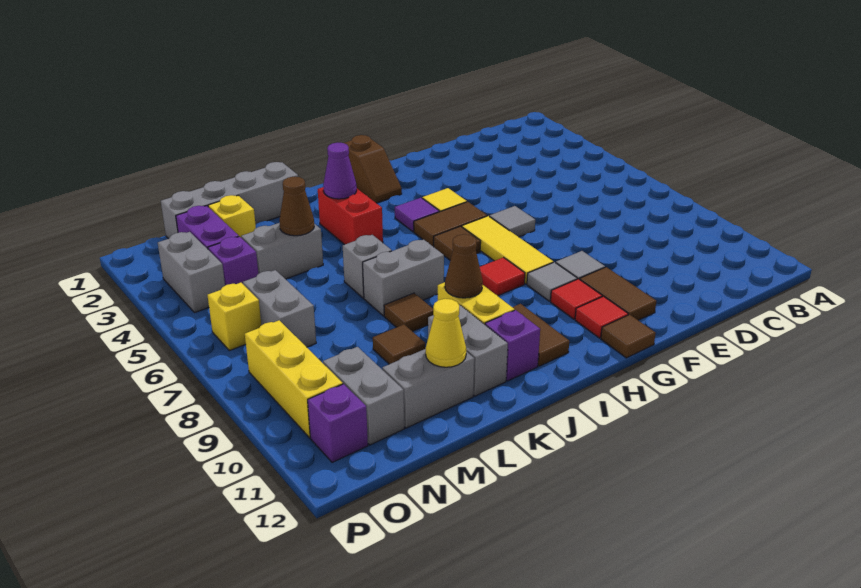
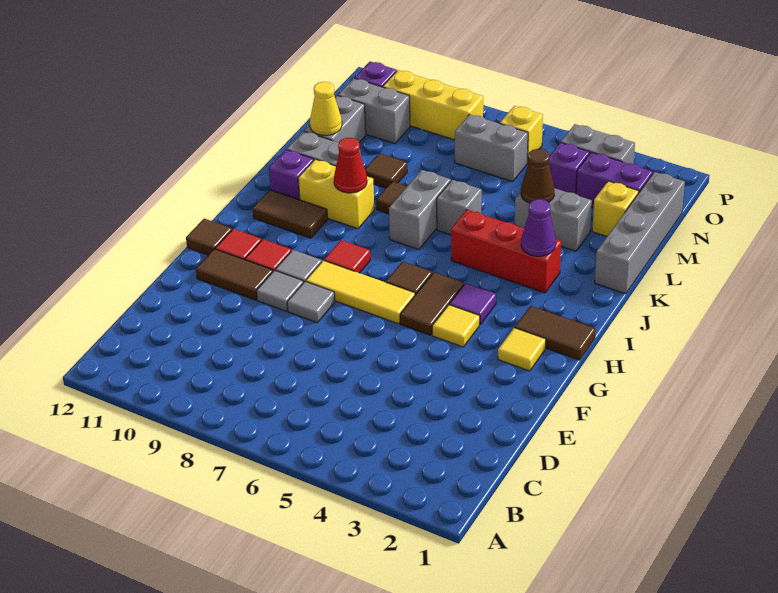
grey 1x1 tile [489,206,535,237] -> grey 1x1 tile moved to [287,281,335,322]
none -> yellow 1x1 tile [498,328,546,371]
brown 1x2 slope [344,135,402,203] -> brown 1x2 tile [515,306,595,360]
red 1x2 brick [318,187,383,245] -> red 1x3 brick [451,210,561,293]
brown 1x1 cone [445,234,483,298] -> red 1x1 cone [334,138,367,193]
grey 1x2 brick [241,223,323,279] -> grey 1x2 brick turned to [515,188,592,251]

